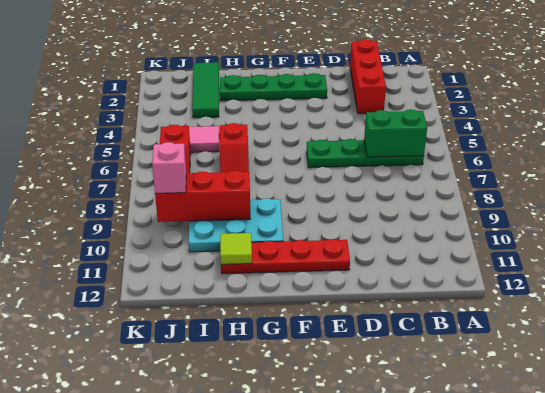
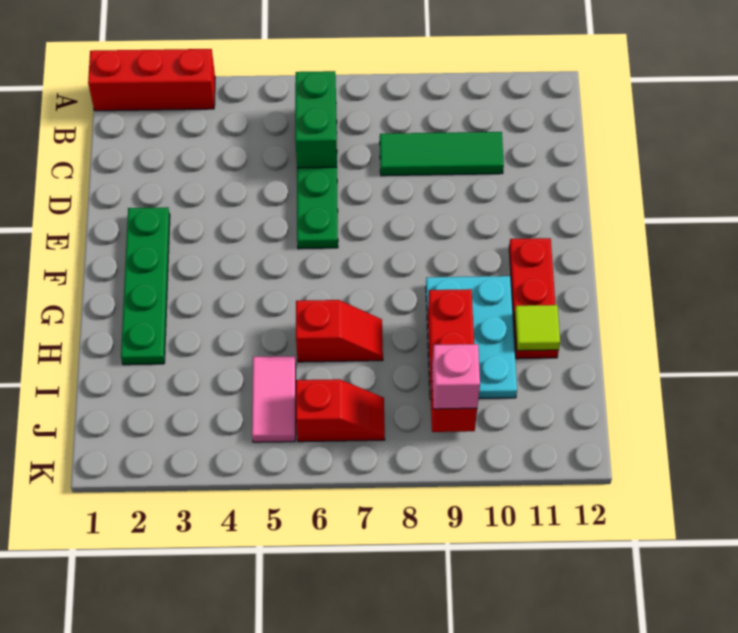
red 1x3 brick [350,39,386,114] -> red 1x3 brick moved to [88,49,215,111]
red 1x4 plate [221,239,350,274] -> red 1x3 plate [509,238,559,359]
green 1x3 tile [192,62,219,118] -> green 1x3 tile moved to [380,132,504,176]

